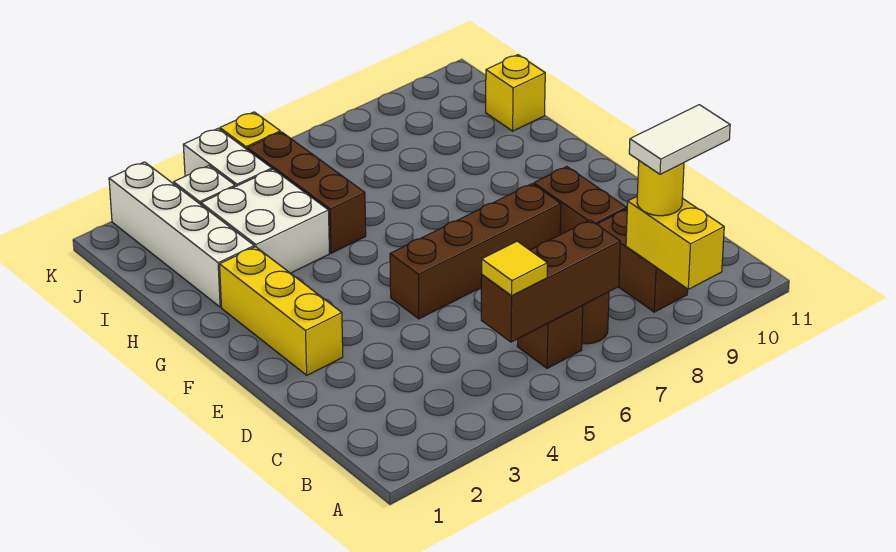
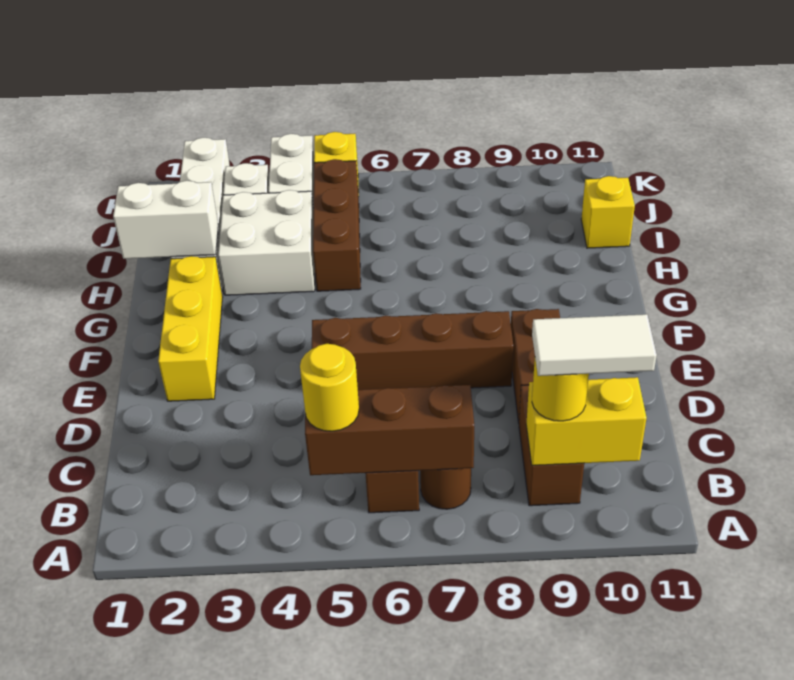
yellow 1x2 brick [626,197,724,289] -> yellow 1x2 brick turned to [526,377,647,465]
yellow 1x1 tile [482,241,547,296] -> yellow 1x1 round brick [300,344,359,431]
none -> white 1x2 brick [113,181,218,259]

